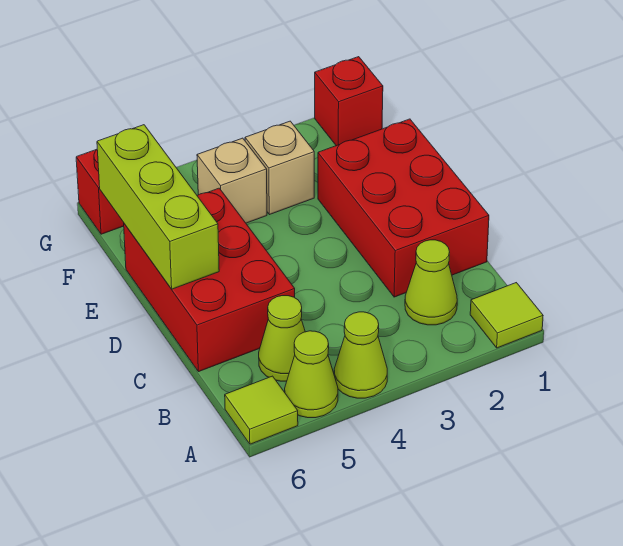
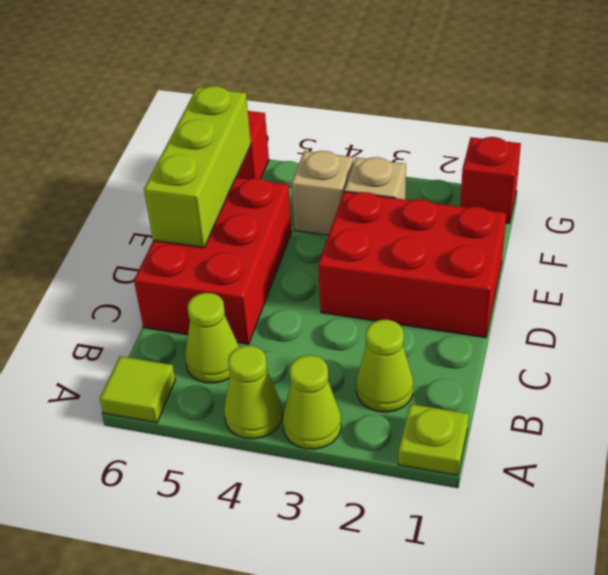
lime 1x1 tile [470,283,543,348] -> lime 1x1 plate [398,404,469,475]
lime 1x1 cone [285,331,338,418] -> lime 1x1 cone moved to [283,355,341,449]
red 2x3 brick [318,119,489,297] -> red 2x3 brick turned to [318,192,506,338]

